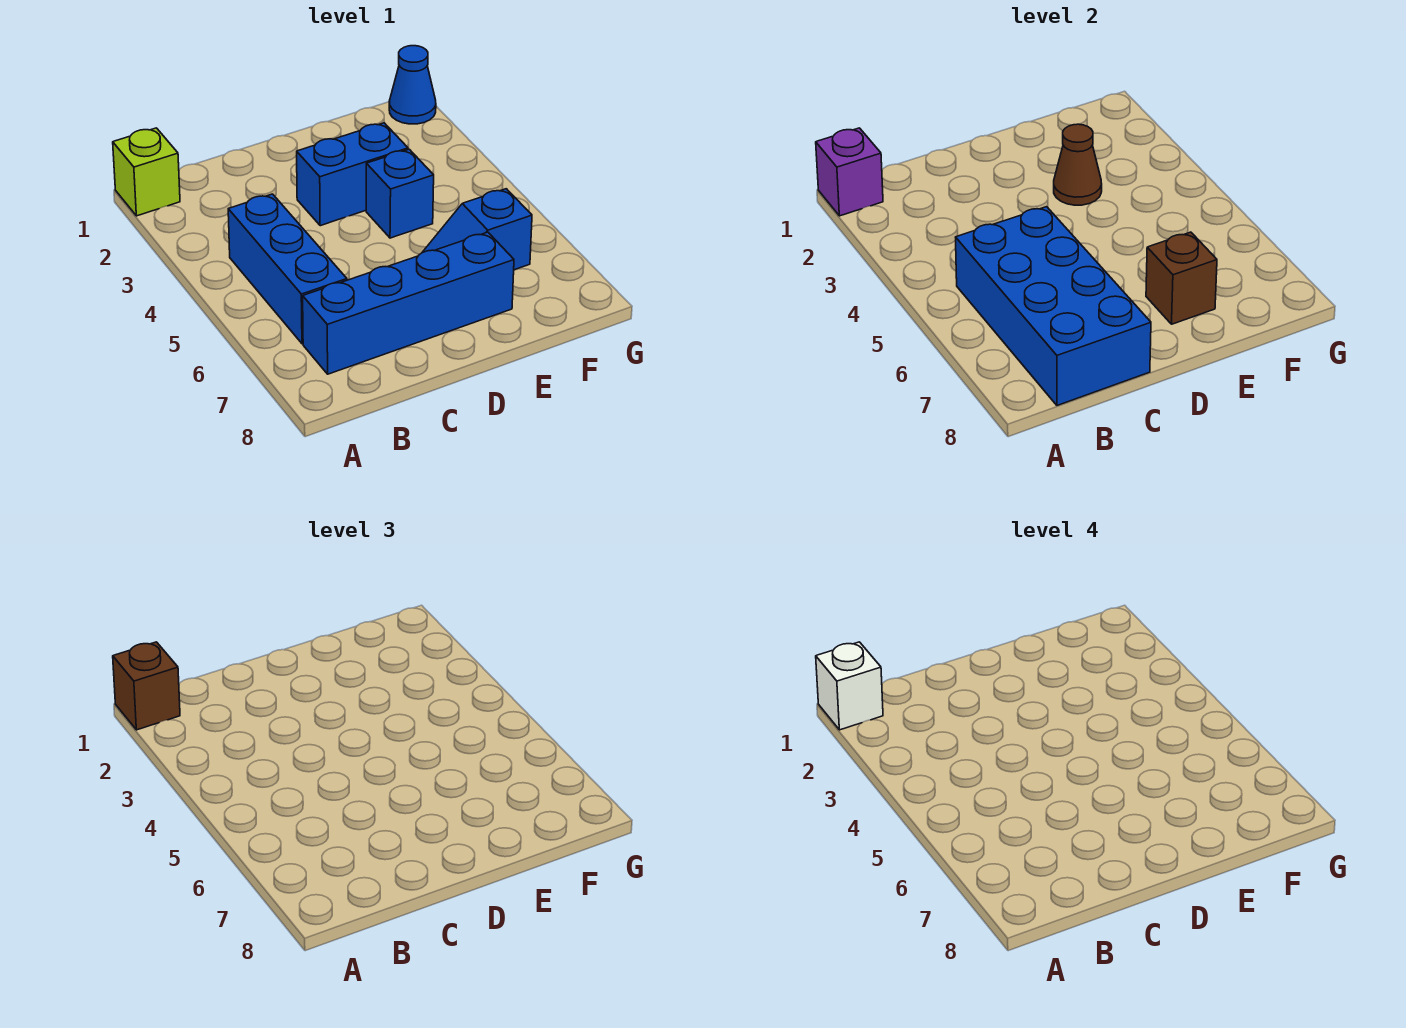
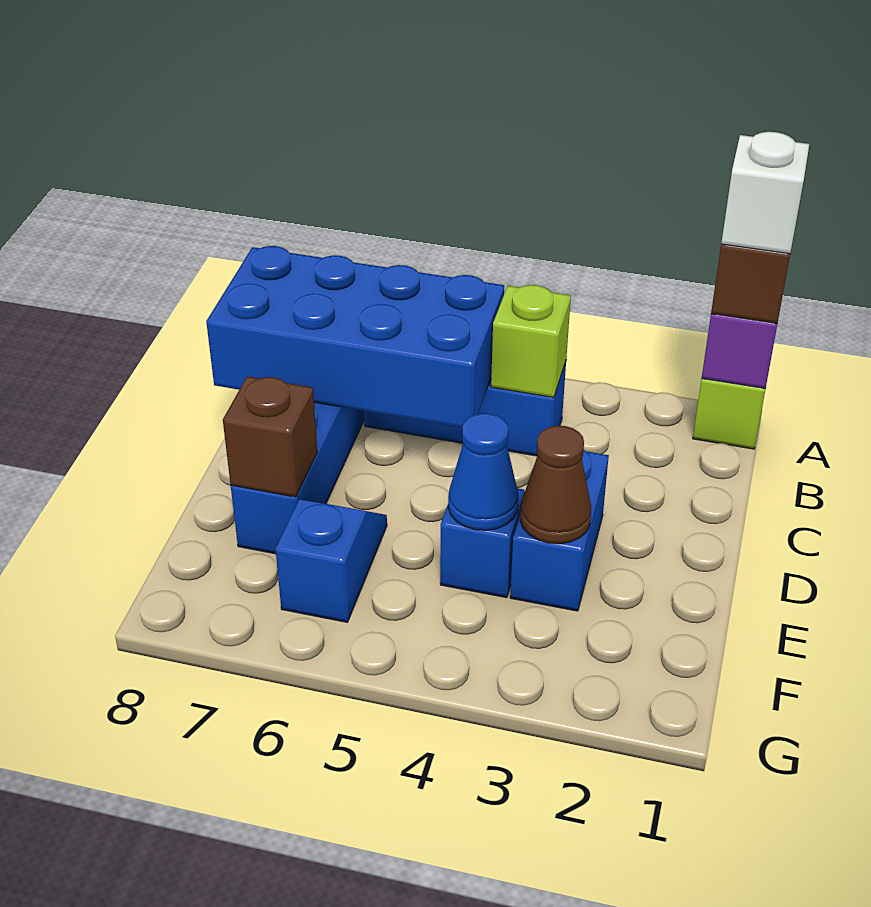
none -> lime 1x1 brick [491,285,571,397]
blue 1x1 cone [389,46,436,124] -> blue 1x1 cone moved to [448,413,518,530]

